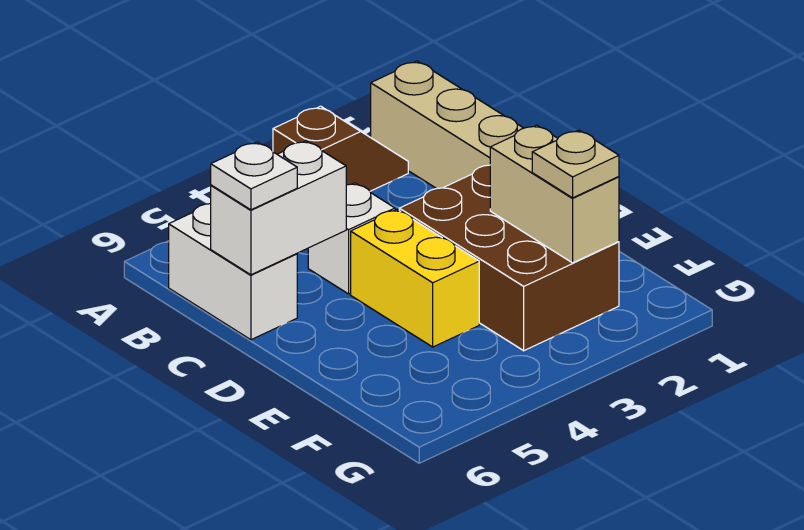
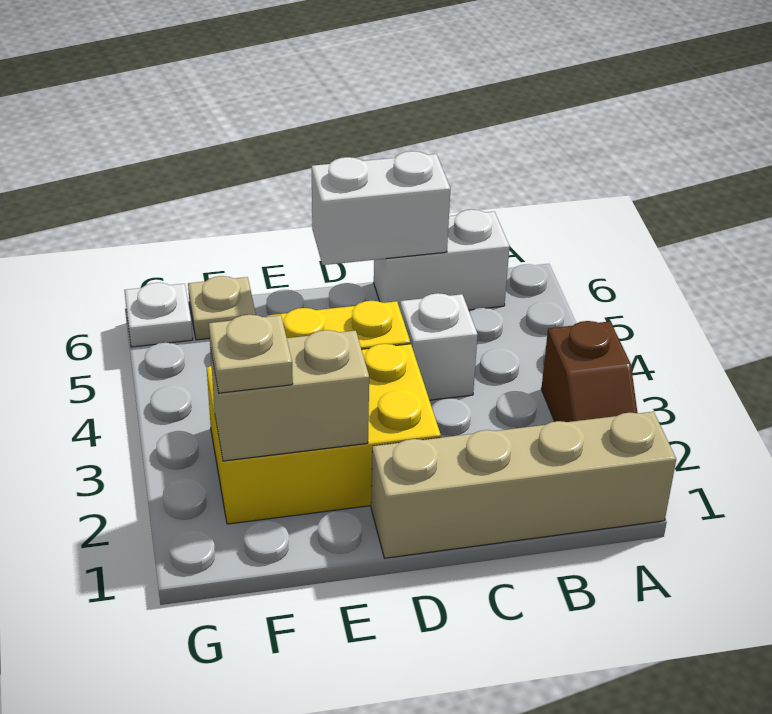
white 1x2 brick [211,141,346,275] -> white 1x2 brick turned to [312,151,450,265]
white 1x1 plate [211,142,297,210] -> white 1x1 plate moved to [124,283,193,347]
brown 2x3 brick [399,165,619,351] -> yellow 2x3 brick [207,344,441,524]
none -> tan 1x1 plate [188,276,256,340]

